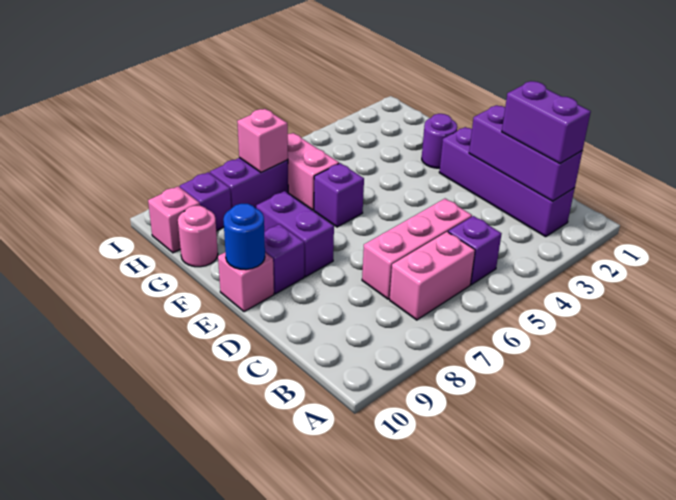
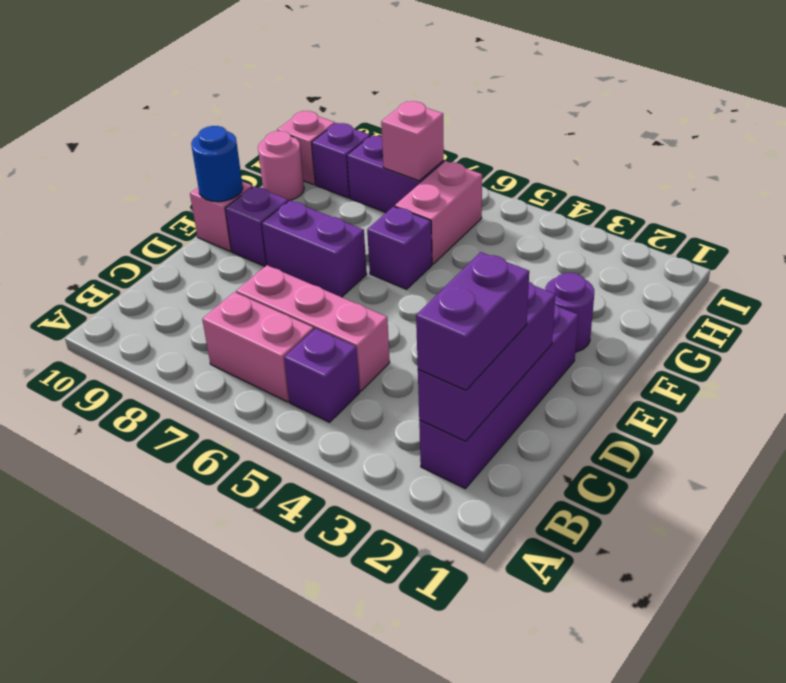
purple 1x2 brick [256,191,334,277] -> purple 1x2 brick turned to [262,200,367,297]

